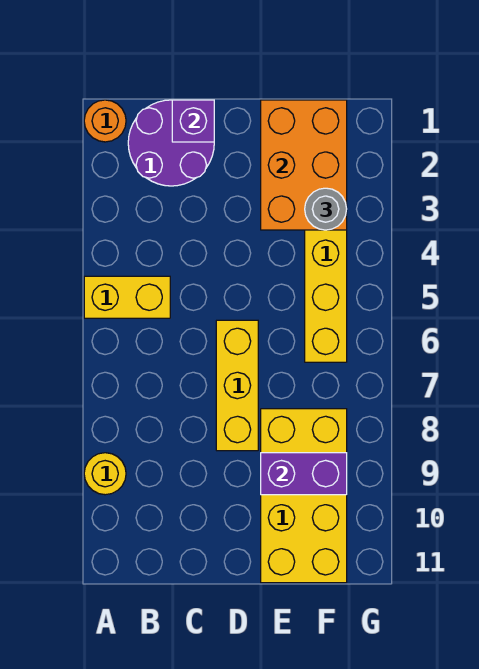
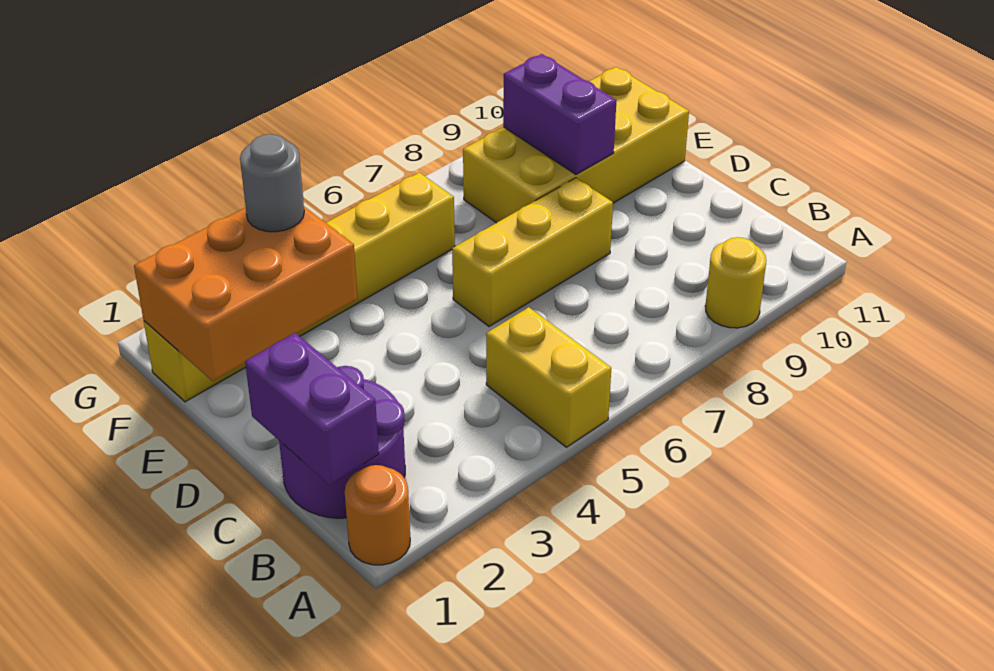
purple 1x1 brick [172,100,214,142] -> purple 1x2 brick [245,333,379,485]

